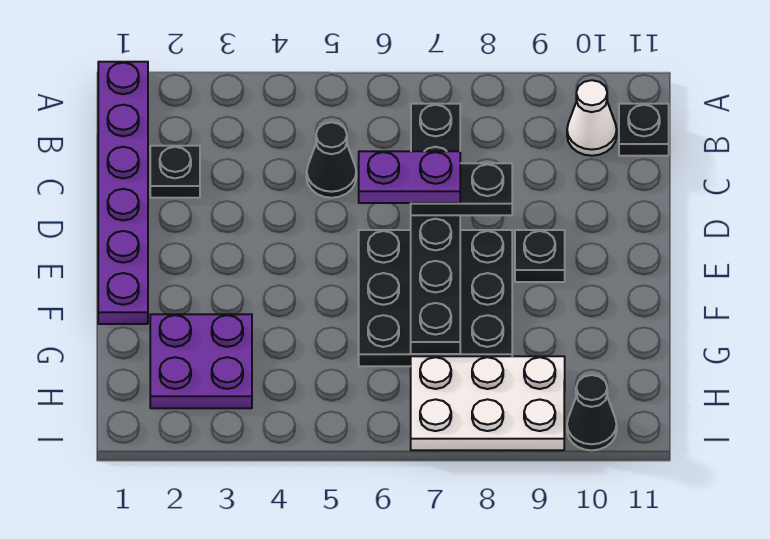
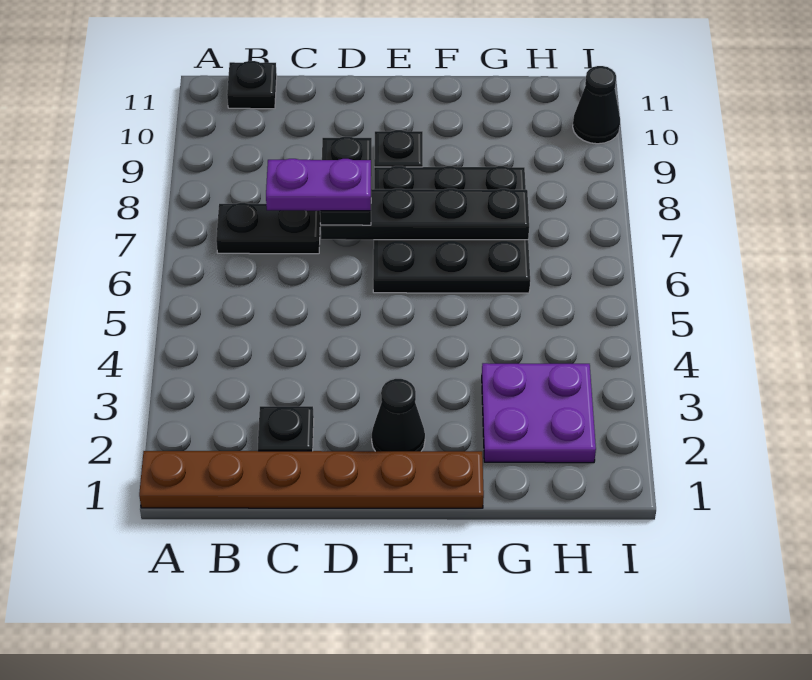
purple 1x6 plate [98,62,148,324] -> brown 1x6 plate [139,451,484,508]
white 1x1 cone [567,80,617,156] -> none
black 1x1 cone [307,122,356,198] -> black 1x1 cone moved to [372,379,425,451]
purple 1x2 plate [359,151,460,203] -> purple 1x2 plate turned to [266,159,371,211]
white 2x3 plate [411,356,565,450] -> none

